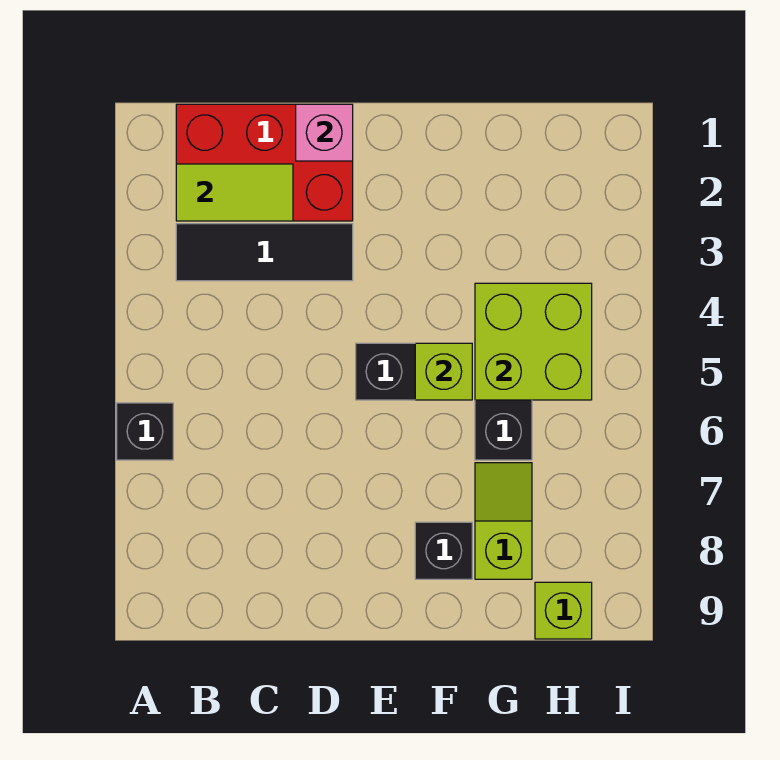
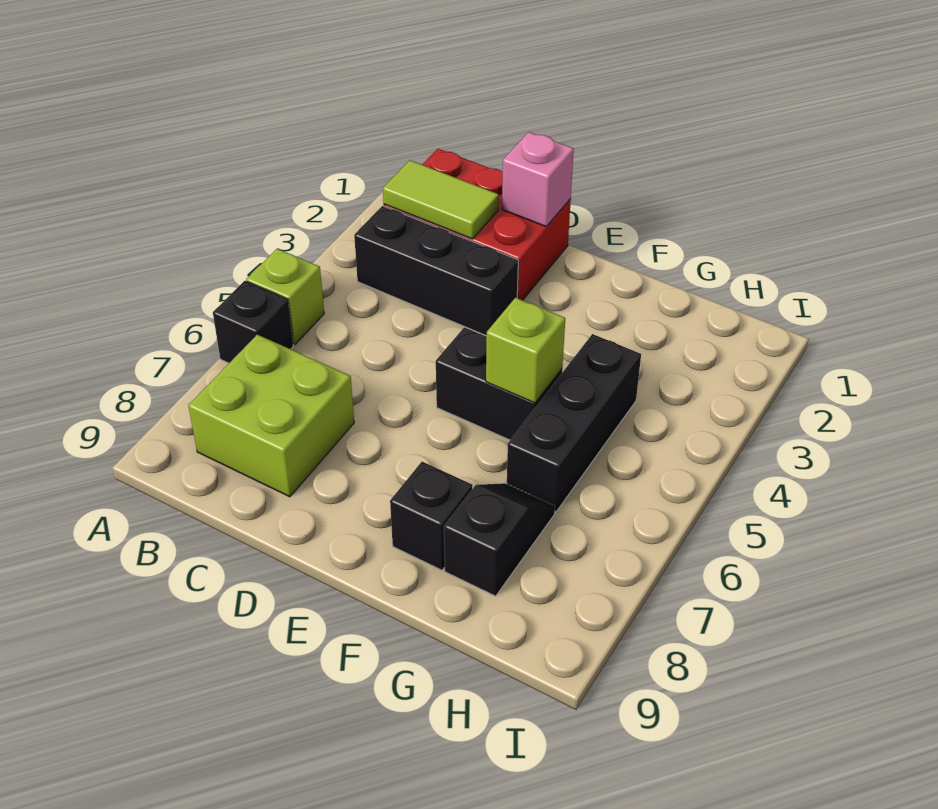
black 1x3 tile [176,224,353,281] -> black 1x3 brick [354,206,518,335]
lime 2x2 brick [475,283,592,400] -> lime 2x2 brick moved to [188,335,354,497]
lime 1x2 slope [475,463,532,579] -> black 1x2 slope [444,483,555,596]
lime 1x1 brick [535,582,592,639] -> lime 1x1 brick moved to [246,249,324,345]

